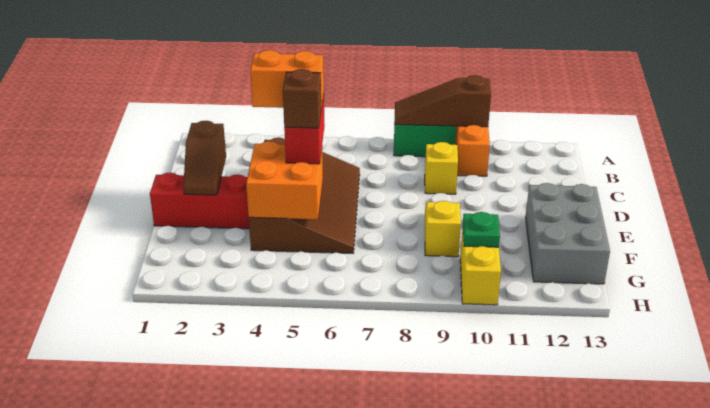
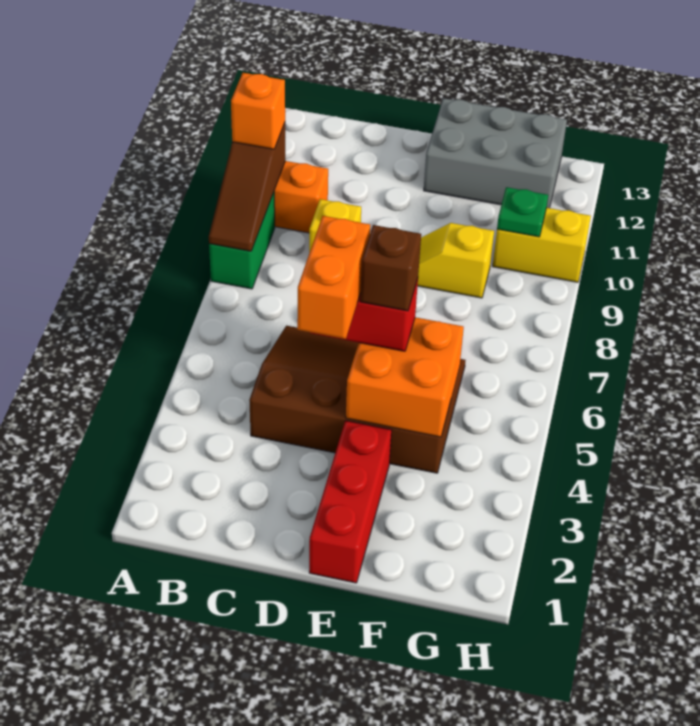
none -> orange 1x1 brick [231,73,285,149]
brown 1x2 slope [183,121,226,195] -> none

